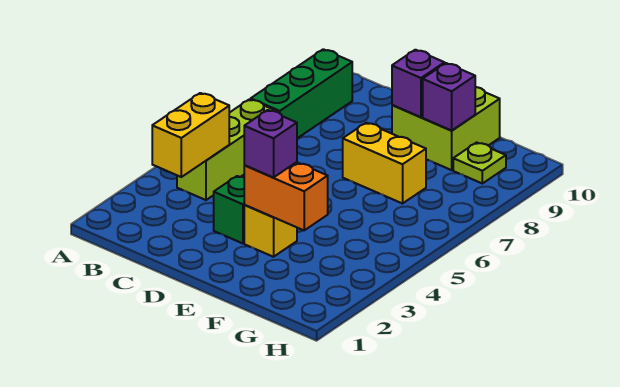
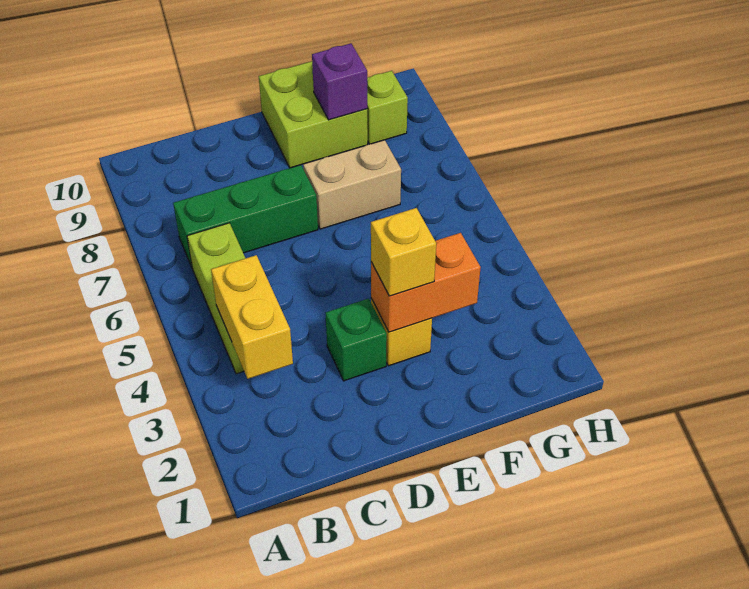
green 1x3 brick [251,49,352,138] -> green 1x3 brick turned to [173,165,318,267]
purple 1x1 brick [244,110,297,178] -> yellow 1x1 brick [371,208,436,296]
yellow 1x2 brick [343,123,426,203] -> tan 1x2 brick [303,140,401,229]
purple 1x1 brick [392,50,445,117] -> none
lime 1x1 plate [453,142,506,183] -> lime 1x1 brick [367,71,408,144]

